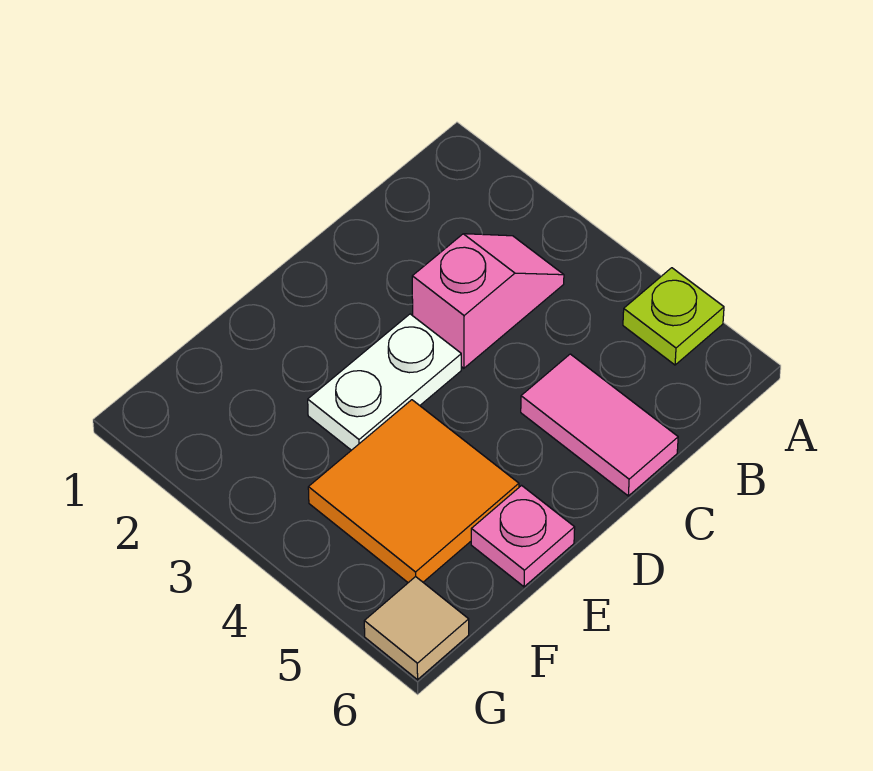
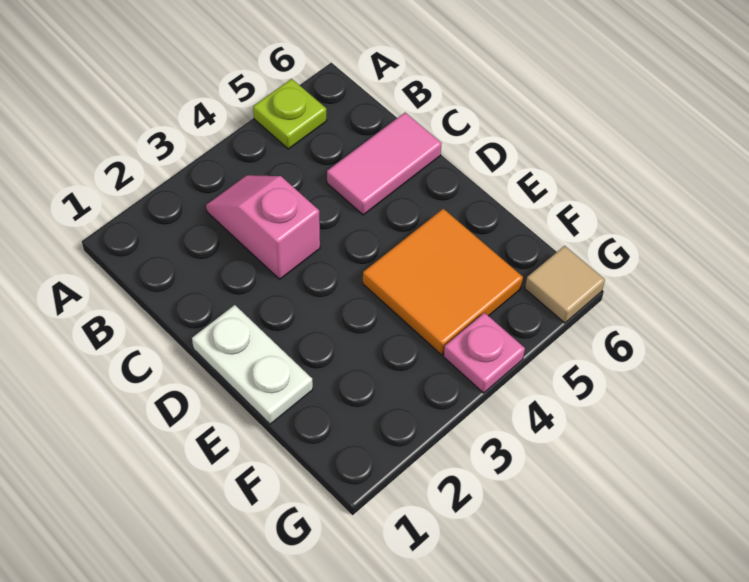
white 1x2 plate [308,314,461,450] -> white 1x2 plate moved to [192,305,313,424]
pink 1x1 plate [471,486,575,587] -> pink 1x1 plate moved to [444,313,525,393]

